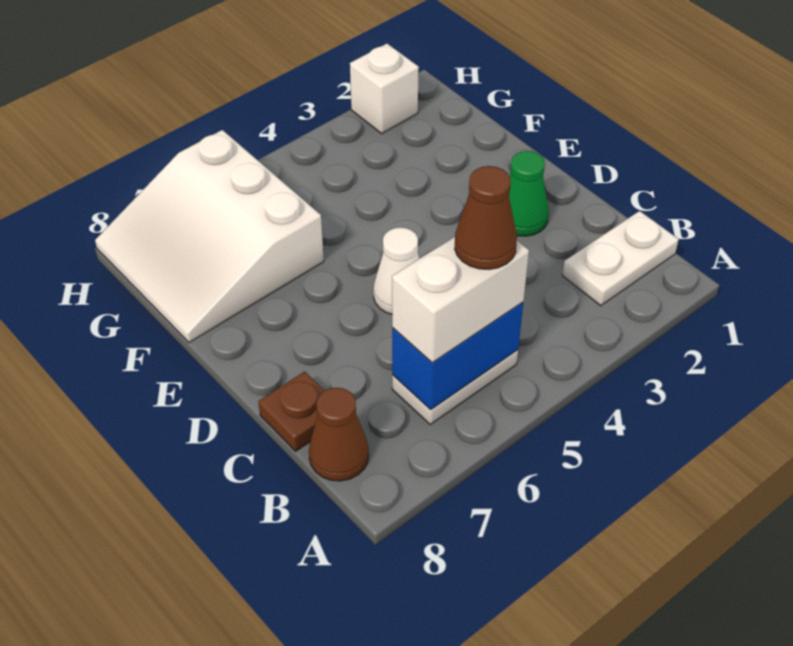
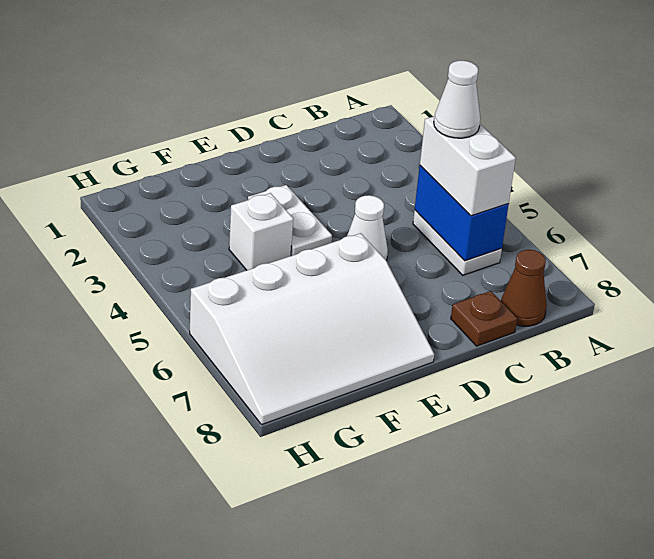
white 1x2 plate [562,211,679,306] -> white 1x2 plate moved to [248,185,332,256]
brown 1x1 cone [455,166,517,269] -> white 1x1 cone [434,61,480,138]
green 1x1 cone [509,151,549,236] -> none
white 3x3 slope [95,130,324,342] -> white 3x4 slope [190,233,434,424]
white 1x1 brick [350,44,419,134] -> white 1x1 brick moved to [229,193,293,270]

